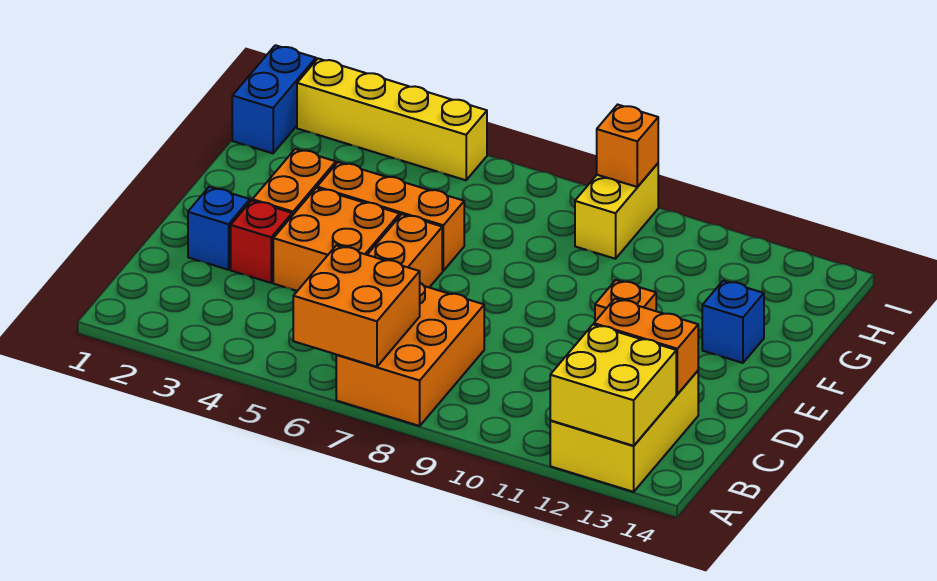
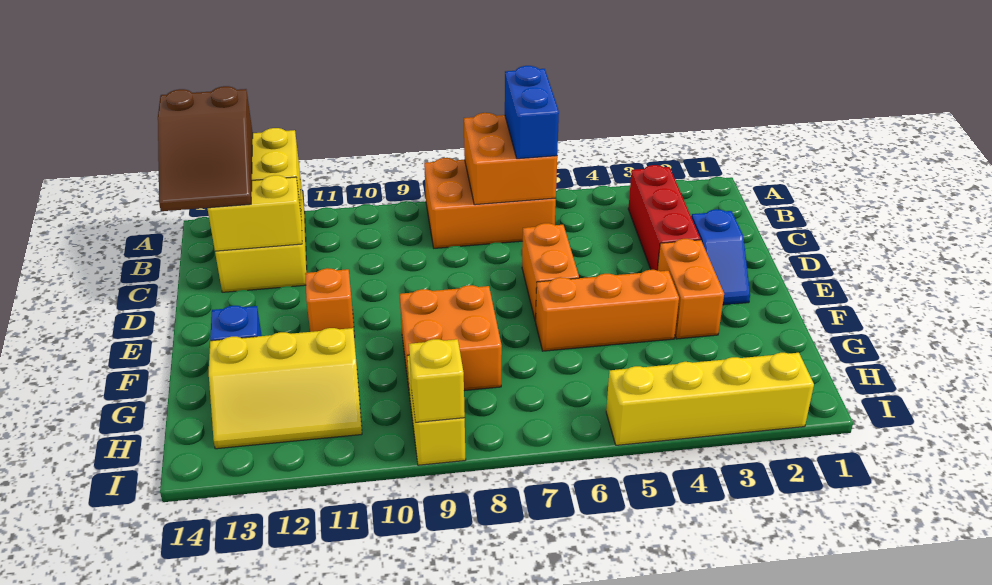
orange 2x3 brick [336,283,484,426] -> orange 2x3 brick turned to [424,158,556,248]
none -> brown 2x3 slope [158,86,253,211]
orange 1x2 brick [594,299,698,394] -> yellow 1x2 brick [208,175,302,251]
red 1x1 brick [231,200,292,283] -> red 1x3 brick [628,165,700,270]
orange 2x2 brick [273,188,400,291] -> orange 2x2 brick moved to [400,285,502,391]
none -> yellow 2x3 slope [209,328,362,449]
blue 1x2 brick [232,45,316,153] -> blue 1x2 brick moved to [505,66,559,159]
orange 1x1 brick [597,105,658,187] -> yellow 1x1 brick [409,339,465,422]

